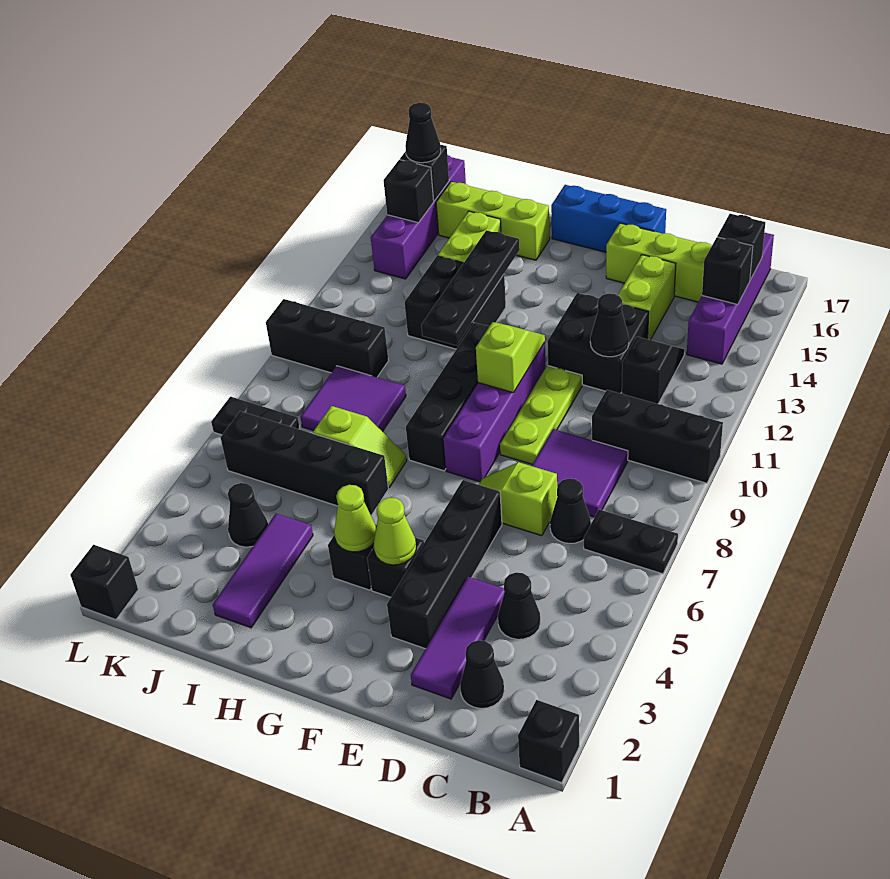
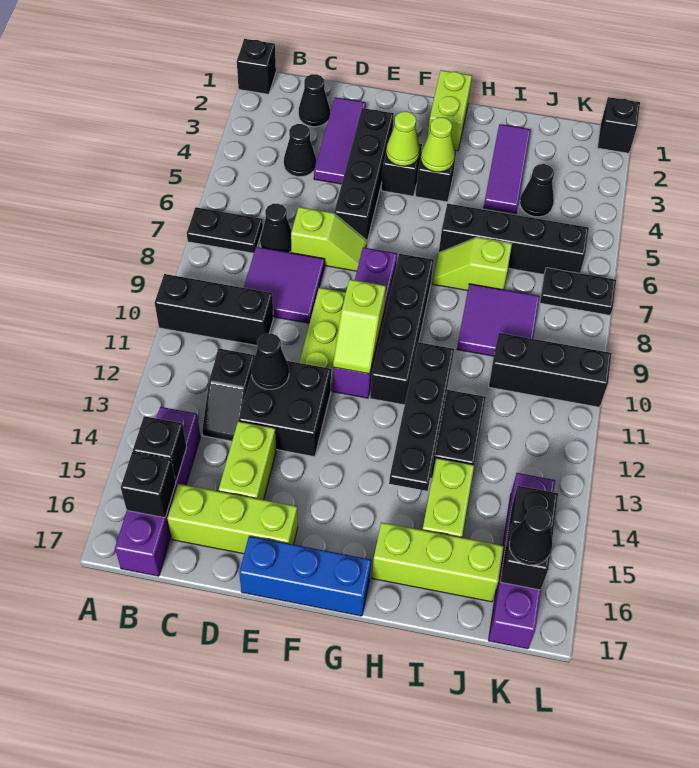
none -> lime 1x2 brick [428,70,472,151]

